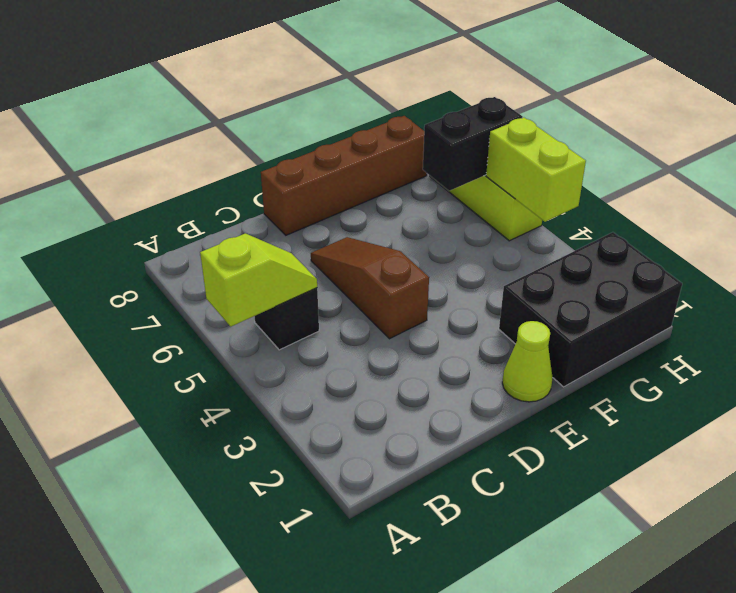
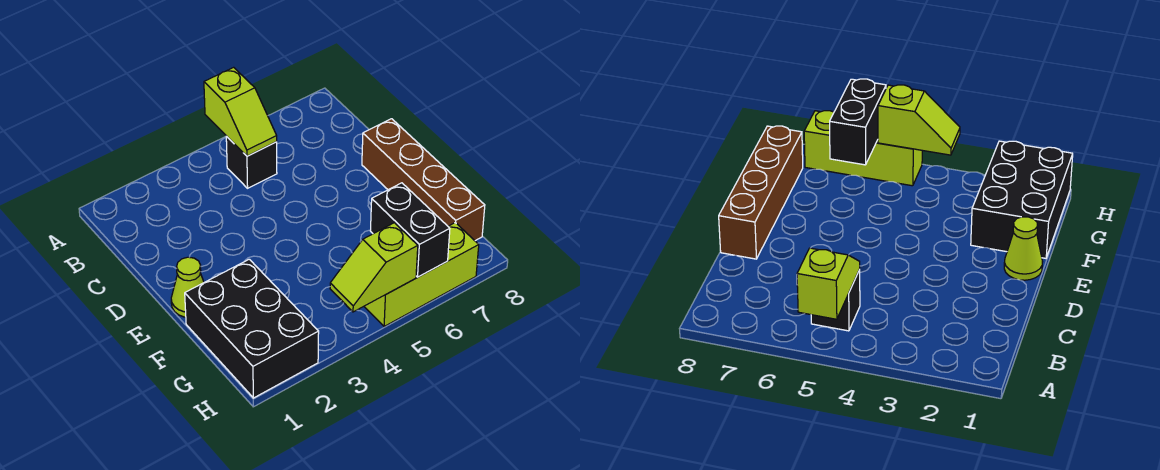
brown 1x3 slope [311,237,429,339] -> none
lime 1x2 brick [486,118,586,222] -> lime 1x2 slope [330,223,418,312]

